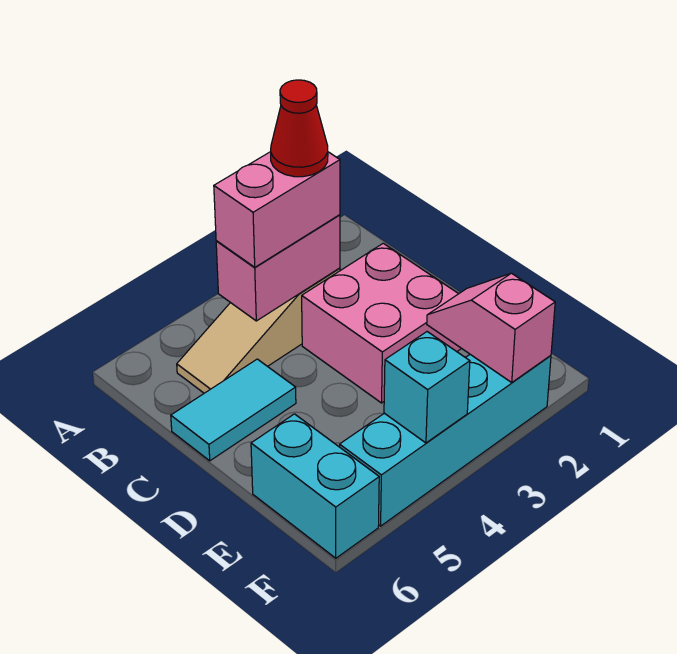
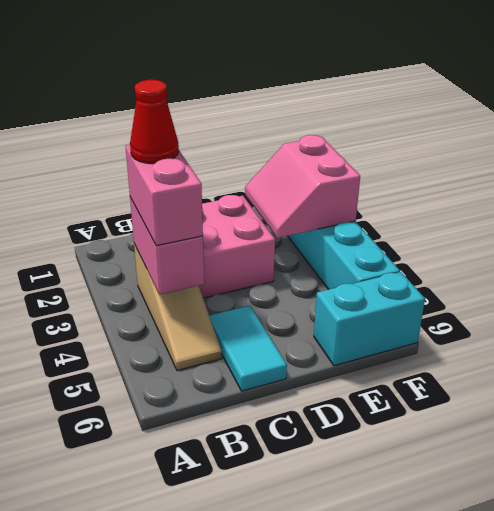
pink 1x2 slope [427,273,555,382] -> pink 2x2 slope [245,135,360,238]
cyan 1x1 brick [384,332,470,443] -> none

